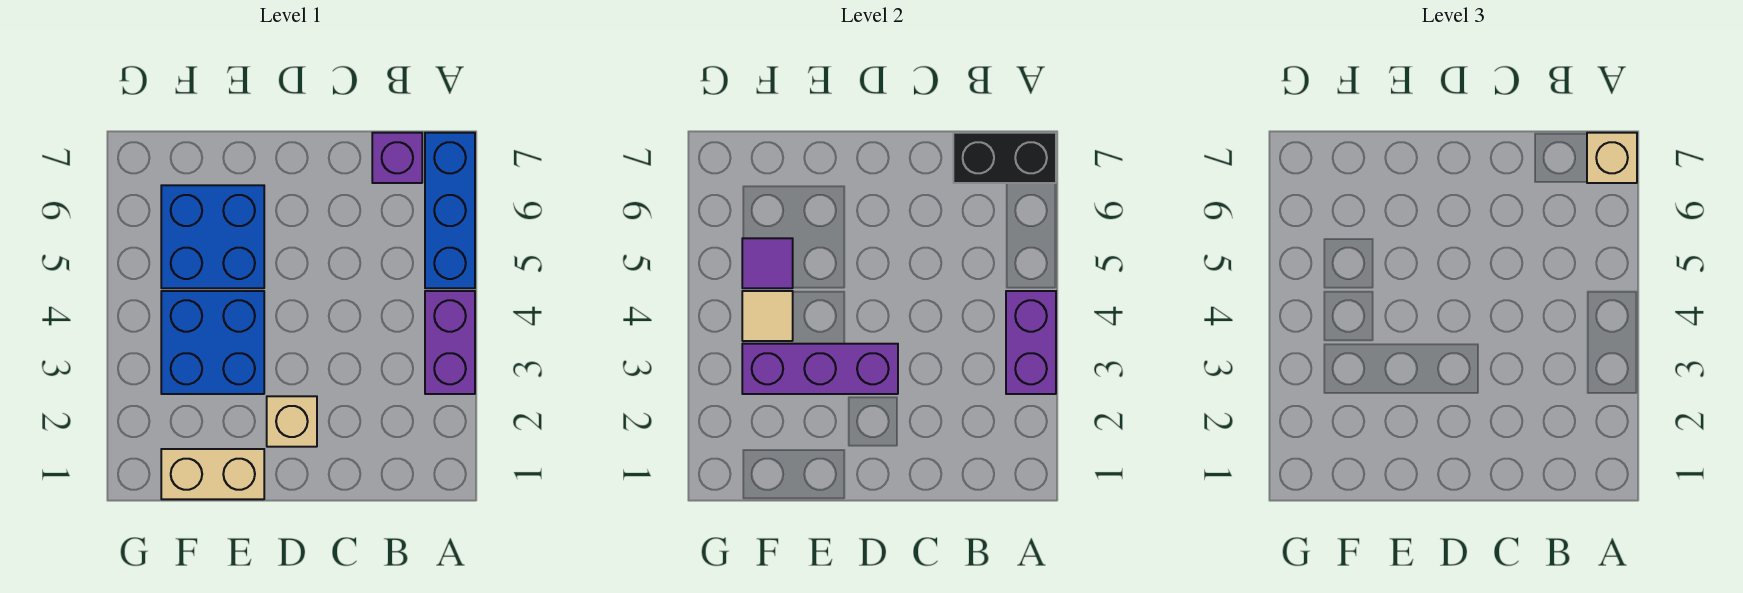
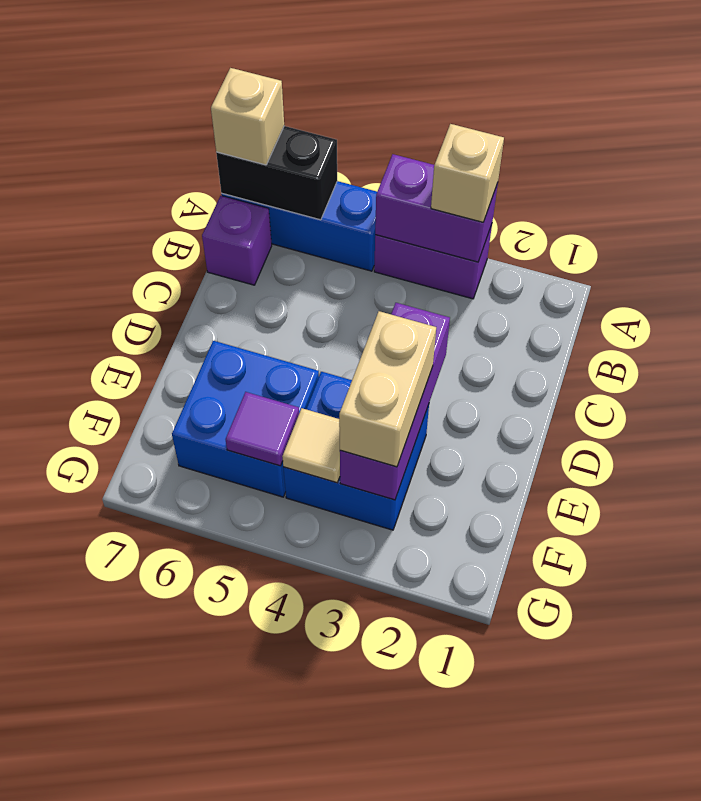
black 1x2 brick [953,133,1056,183] -> black 1x2 brick turned to [216,126,337,220]
tan 1x1 brick [267,396,317,447] -> tan 1x1 brick moved to [431,124,504,222]
tan 1x2 brick [161,449,264,499] -> tan 1x2 brick moved to [339,311,436,467]

